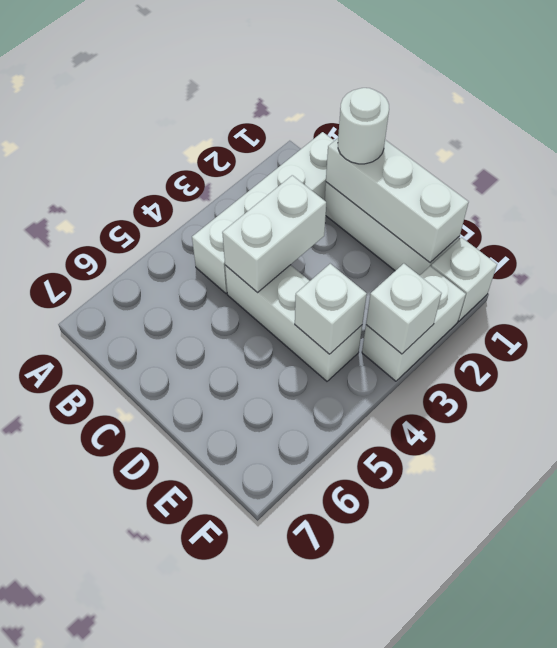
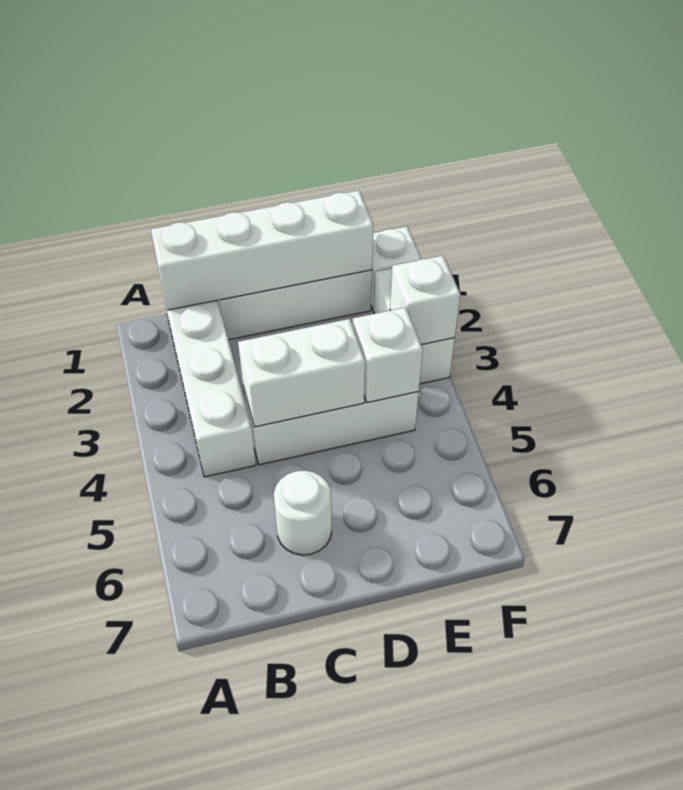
white 1x3 brick [326,138,469,262] -> white 1x4 brick [151,191,373,310]
white 1x1 round brick [338,88,389,164] -> white 1x1 round brick moved to [274,470,332,555]
white 1x2 brick [222,175,326,293] -> white 1x2 brick turned to [238,319,365,427]

